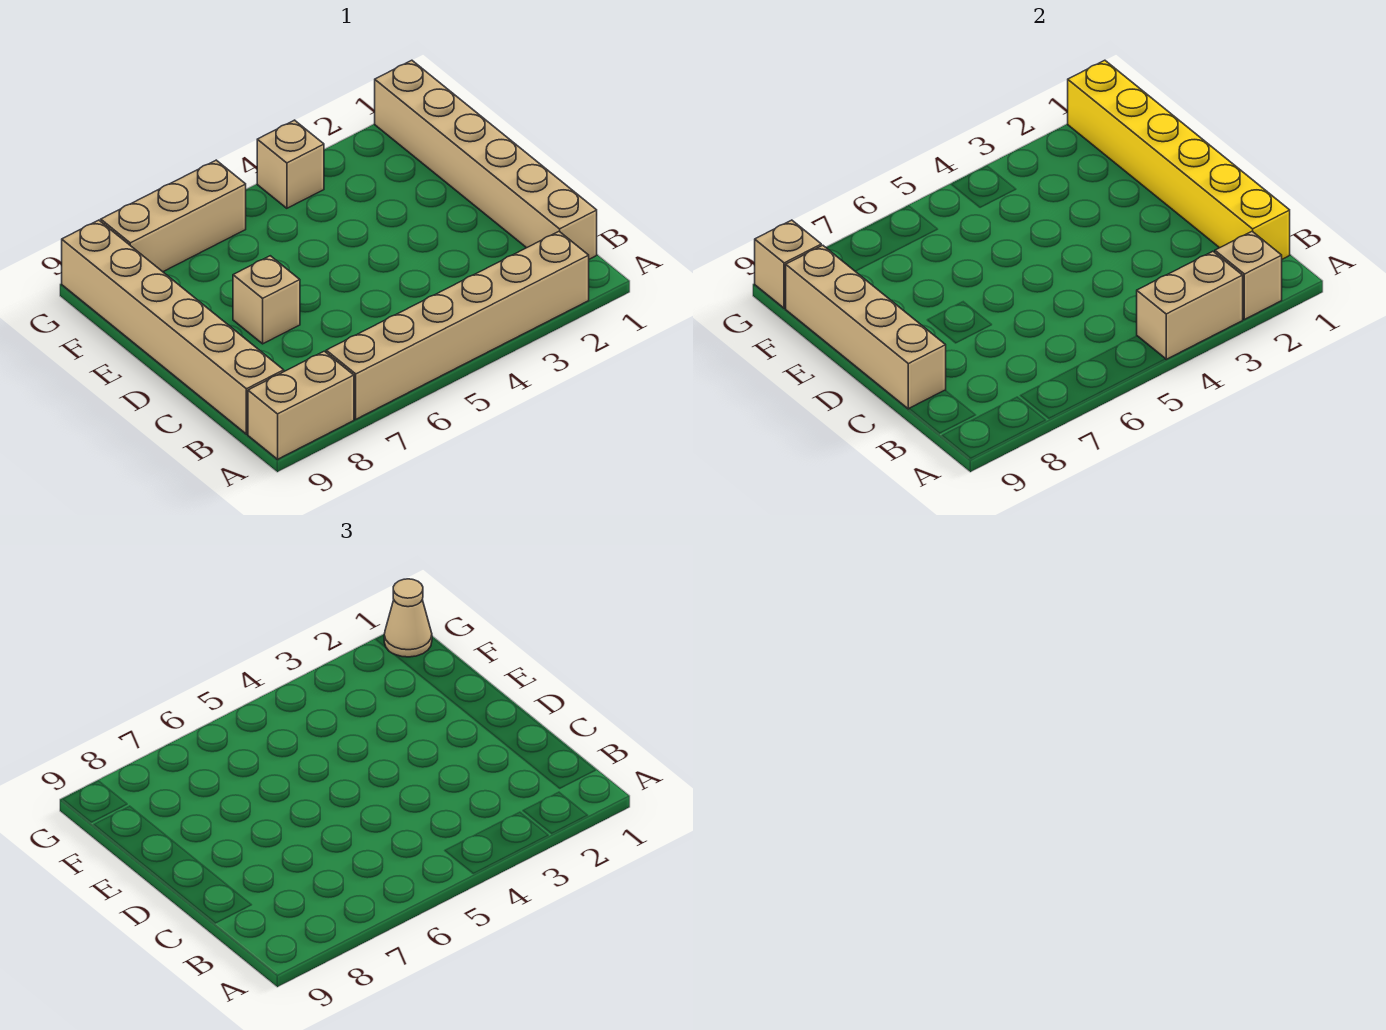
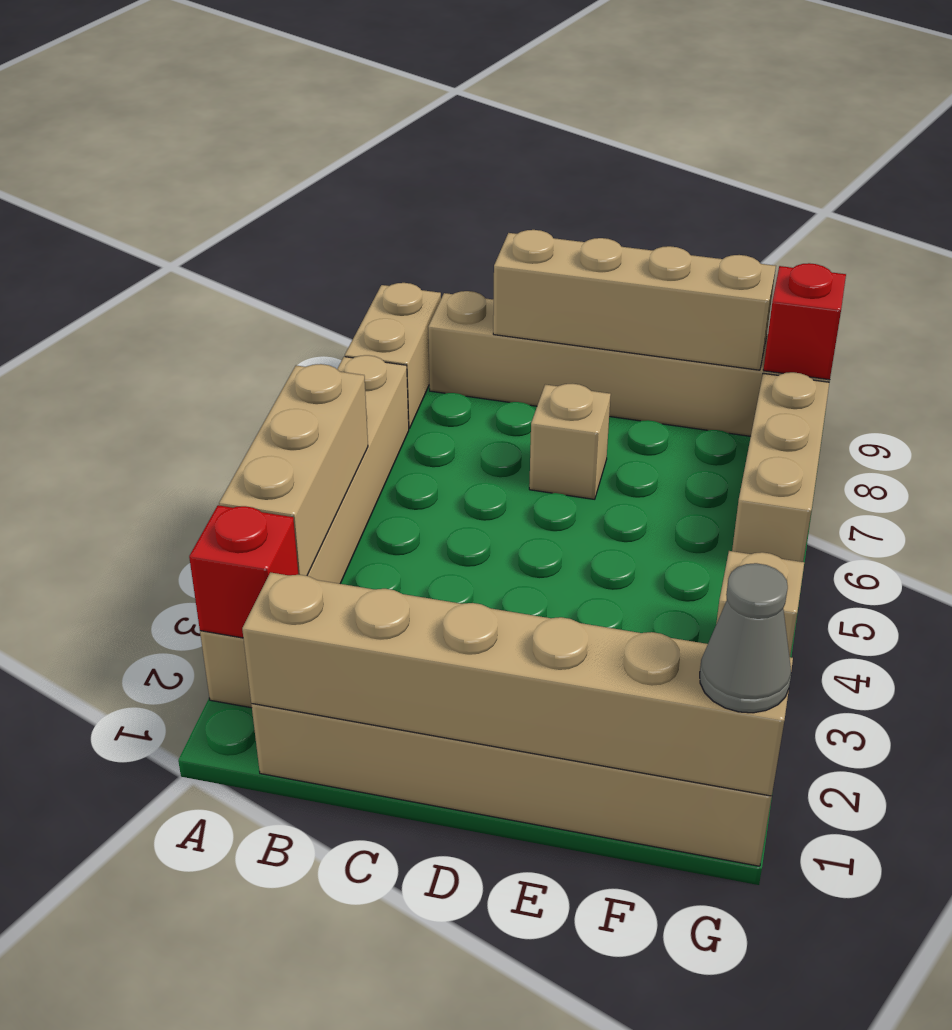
tan 1x1 brick [1215,231,1282,319] -> red 1x1 brick [189,505,299,638]
tan 1x2 brick [1137,251,1243,359] -> tan 1x3 brick [219,364,368,576]
yellow 1x6 brick [1068,60,1290,259] -> tan 1x6 brick [242,572,793,796]
tan 1x1 cone [384,579,432,657] -> grey 1x1 cone [700,563,791,713]
tan 1x1 brick [755,220,821,308] -> red 1x1 brick [763,263,846,380]

